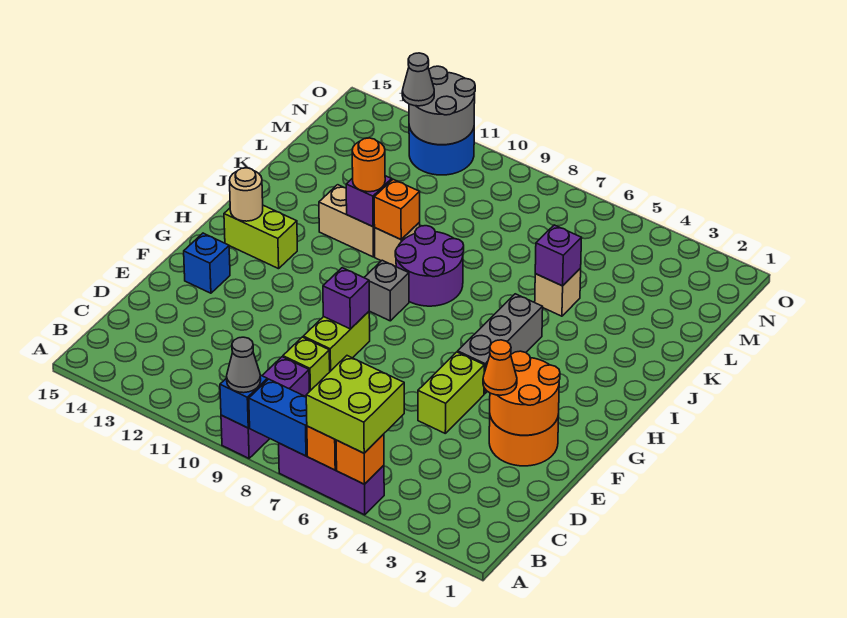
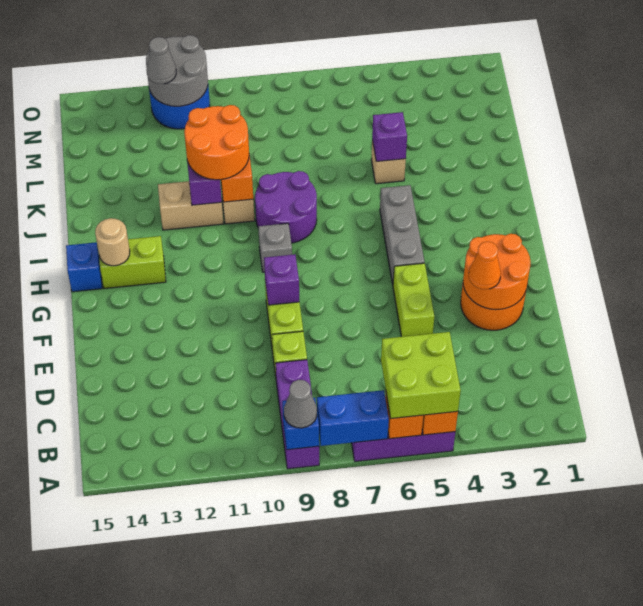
blue 1x1 brick [184,233,230,293] -> blue 1x1 brick moved to [66,242,102,292]
orange 1x1 round brick [352,138,385,192] -> orange 2x2 round brick [184,105,249,180]

